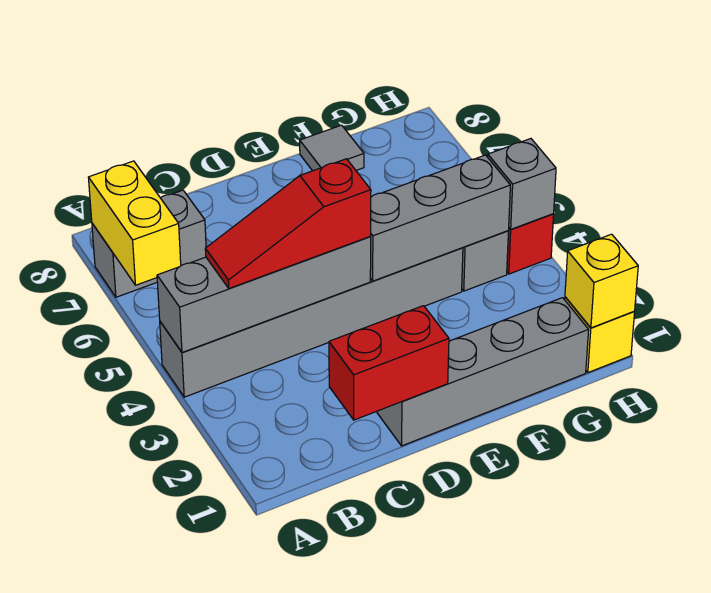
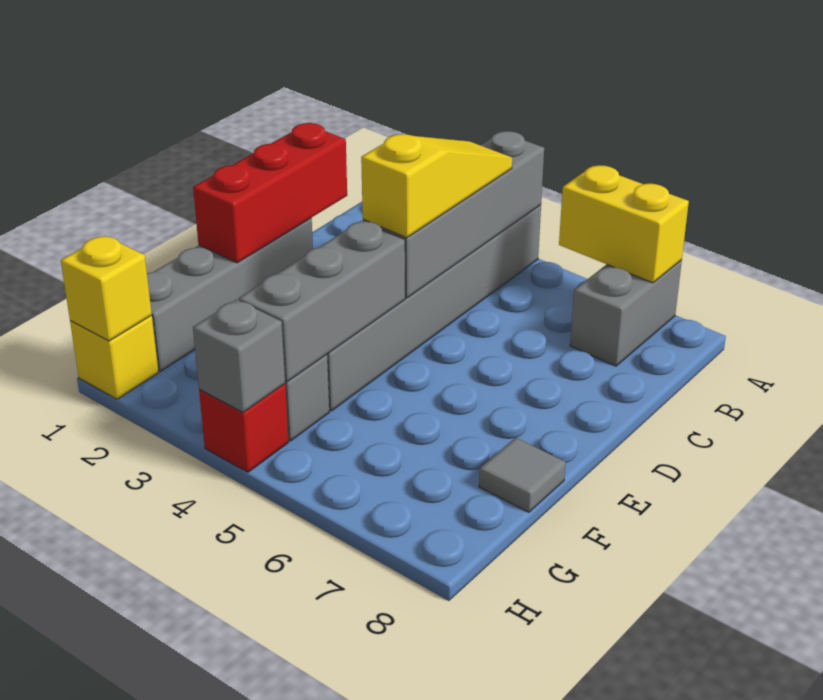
red 1x3 slope [205,159,371,288] -> yellow 1x3 slope [361,134,512,238]
red 1x2 brick [329,306,449,420] -> red 1x3 brick [193,123,347,263]

